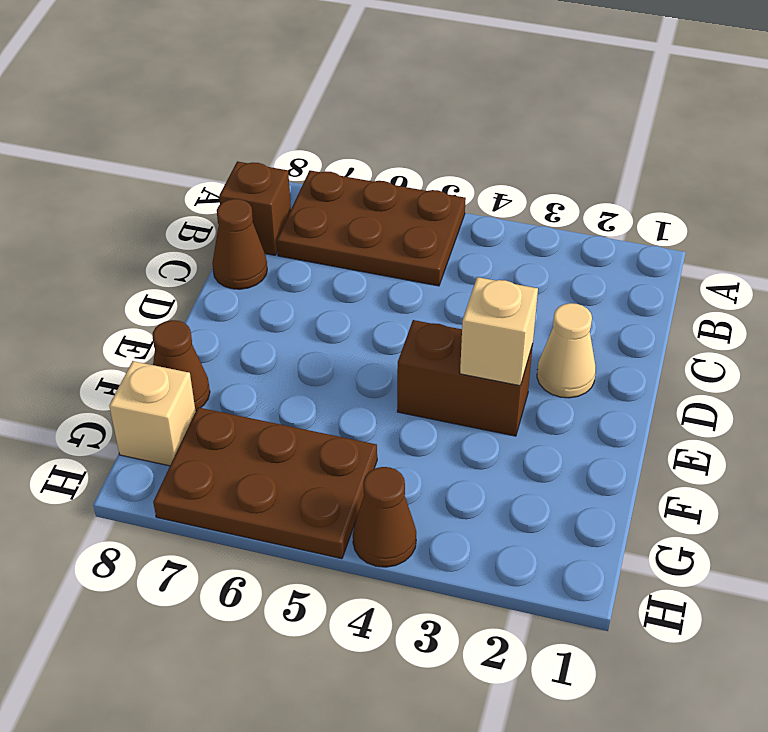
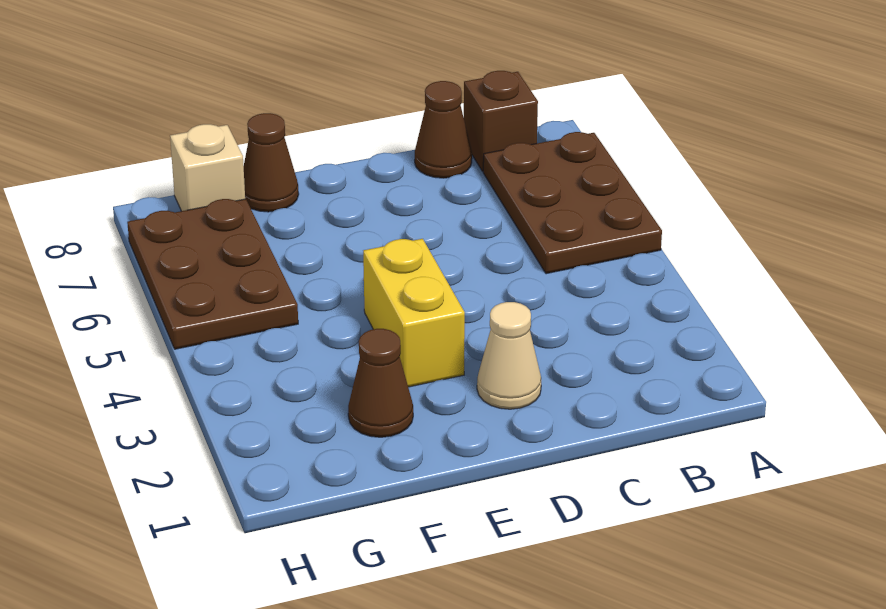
brown 1x2 brick [397,320,533,436] -> yellow 1x2 brick [363,239,465,387]
tan 1x1 brick [460,277,538,386] -> none
brown 1x1 cone [353,467,416,567] -> brown 1x1 cone moved to [348,329,413,437]

